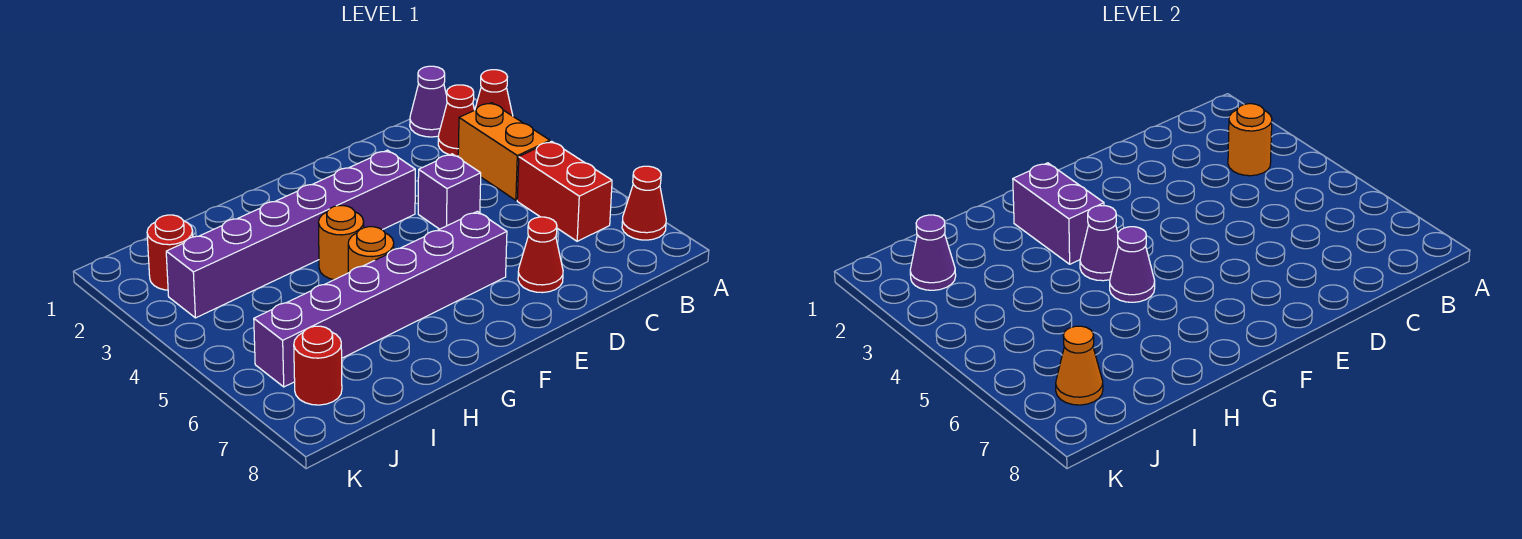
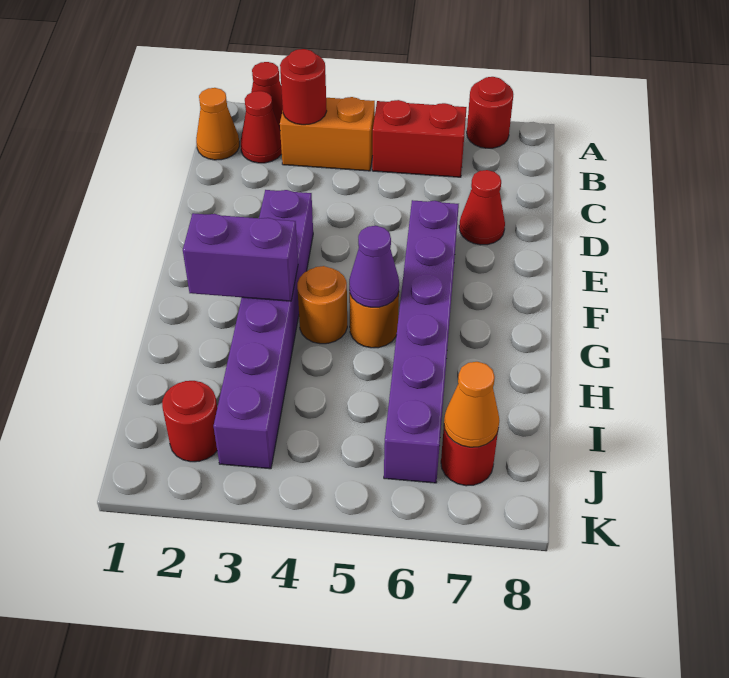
red 1x1 cone [622,166,666,240] -> red 1x1 round brick [467,77,513,148]
purple 1x1 cone [410,66,447,137] -> orange 1x1 cone [196,88,239,160]
orange 1x1 round brick [1228,104,1272,176] -> red 1x1 round brick [280,49,327,125]
purple 1x1 brick [418,154,481,229] -> none
purple 1x1 cone [1080,206,1118,281] -> none
purple 1x1 cone [910,215,956,290] -> none

